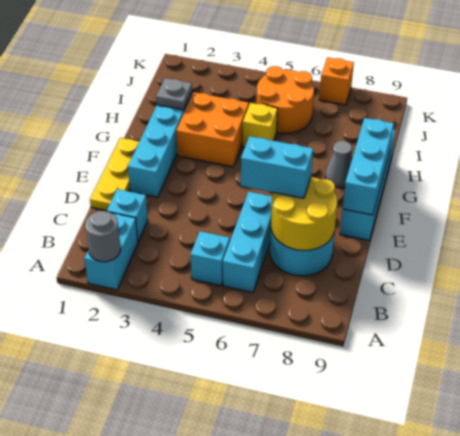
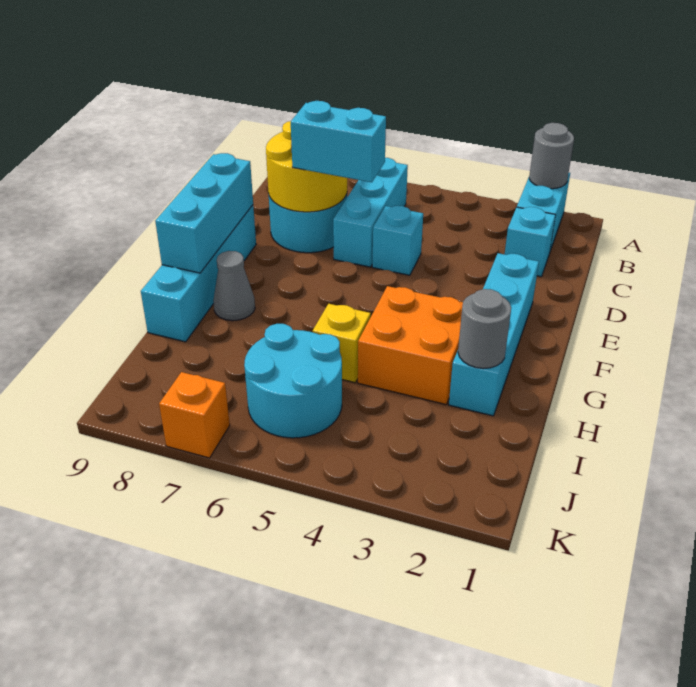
cyan 1x1 brick [191,231,230,286] -> cyan 1x1 brick moved to [372,206,423,275]
yellow 1x3 plate [90,138,139,211] -> none
grey 1x1 plate [156,78,192,110] -> grey 1x1 round brick [458,289,511,369]
orange 2x2 round brick [257,66,314,133] -> cyan 2x2 round brick [244,324,342,438]

